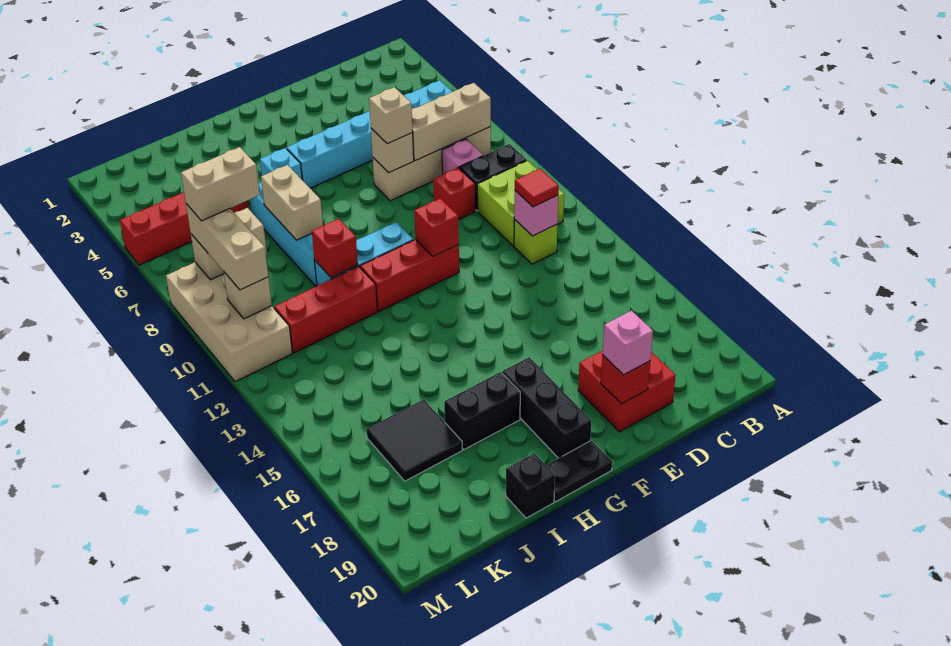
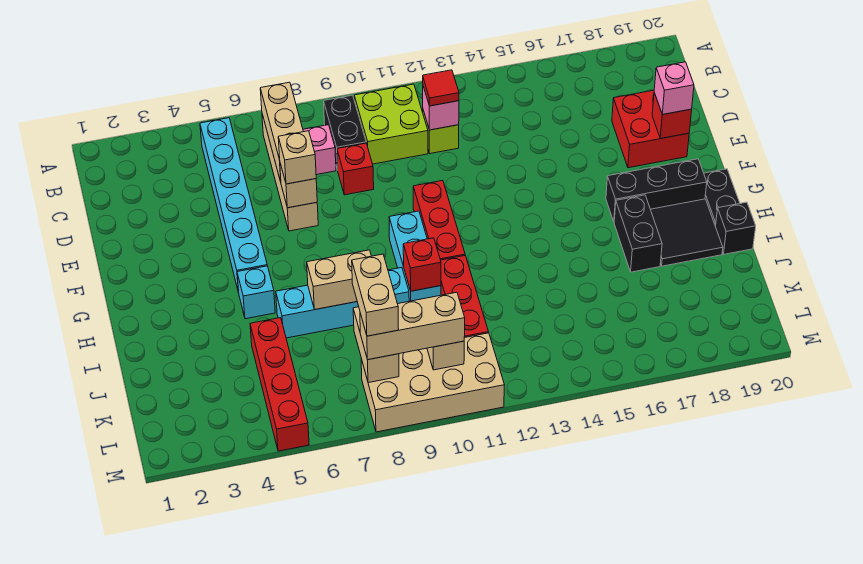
red 1x1 brick [414,198,459,257] -> none
black 2x2 tile [366,399,462,481] -> black 2x2 tile moved to [651,199,723,266]

